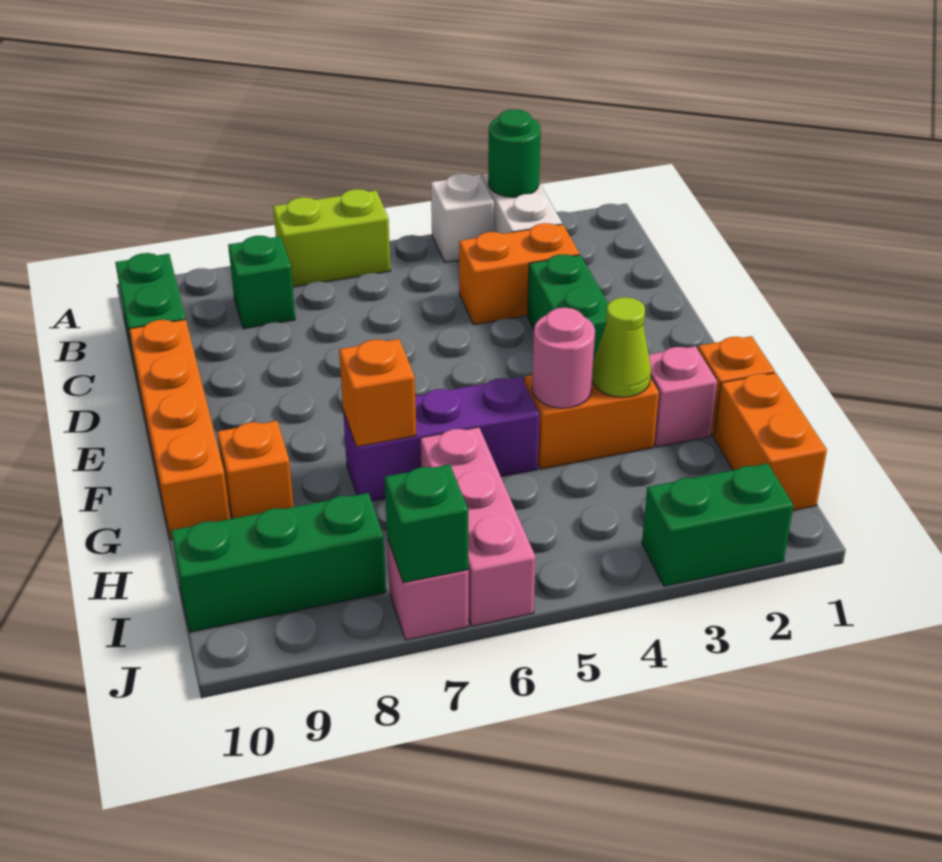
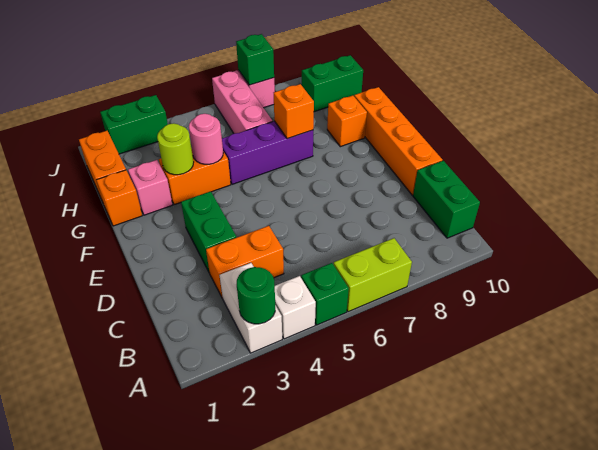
green 1x1 brick [228,236,295,329] -> green 1x1 brick moved to [301,263,349,325]
lime 1x1 cone [592,297,651,397] -> lime 1x1 round brick [157,123,194,175]
green 1x3 brick [171,493,386,632] -> green 1x2 brick [302,55,363,112]

